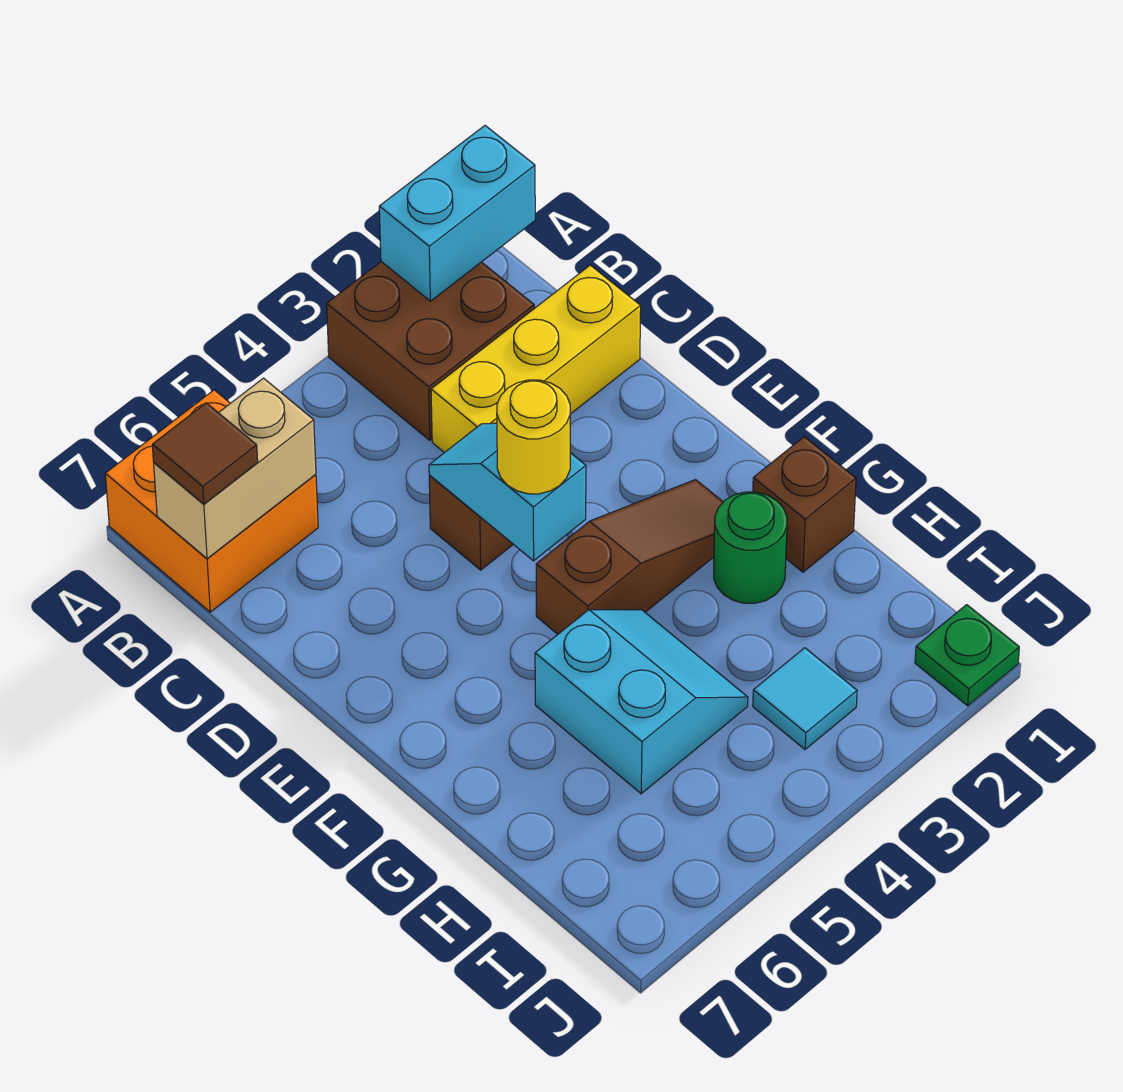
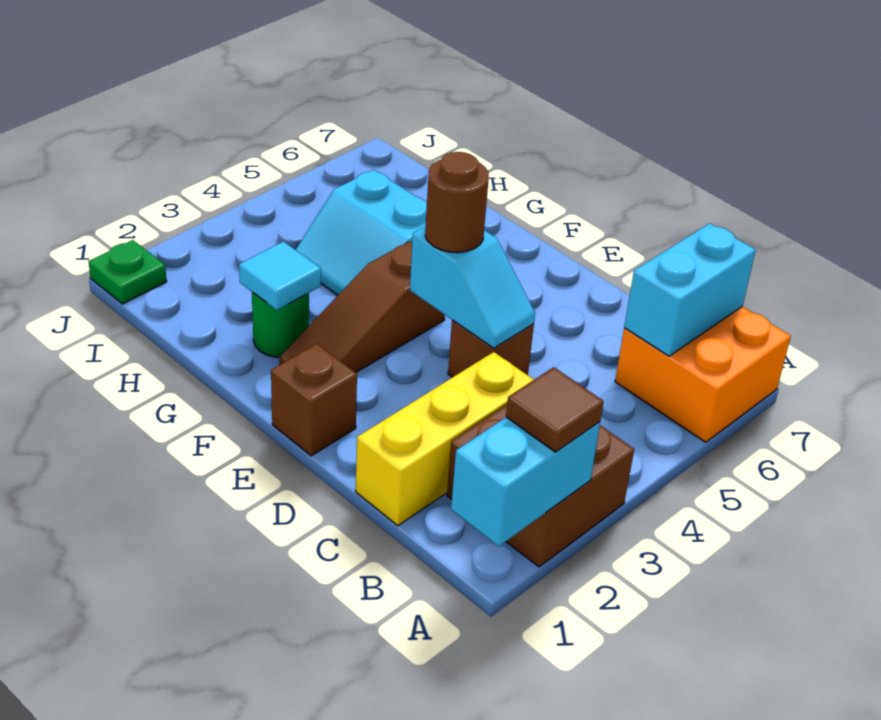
tan 1x2 brick [154,378,316,559] -> cyan 1x2 brick [624,223,756,356]
brown 1x1 tile [152,403,258,504] -> brown 1x1 tile moved to [506,367,604,452]
yellow 1x1 round brick [497,380,570,494] -> brown 1x1 round brick [425,152,489,253]
brown 1x1 brick [753,437,856,572] -> brown 1x1 brick moved to [271,344,357,456]
cyan 1x1 tile [753,648,857,749] -> cyan 1x1 tile moved to [239,242,321,310]

